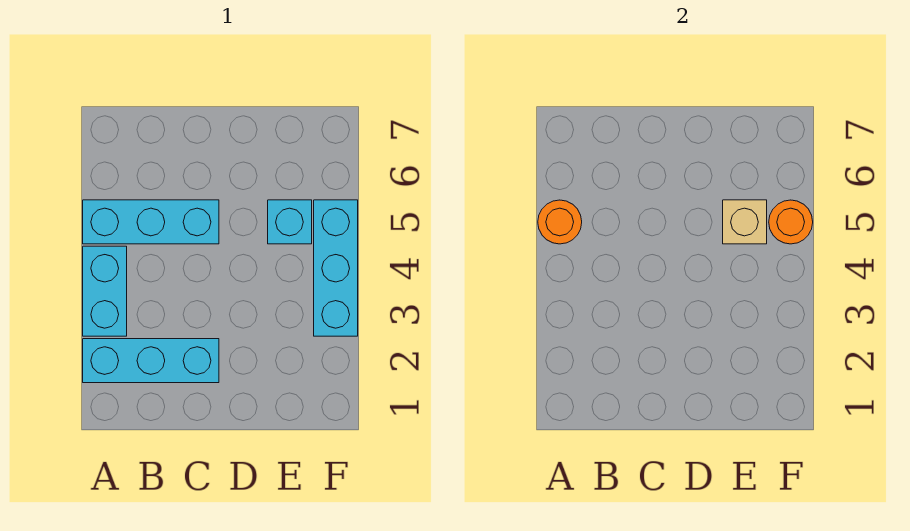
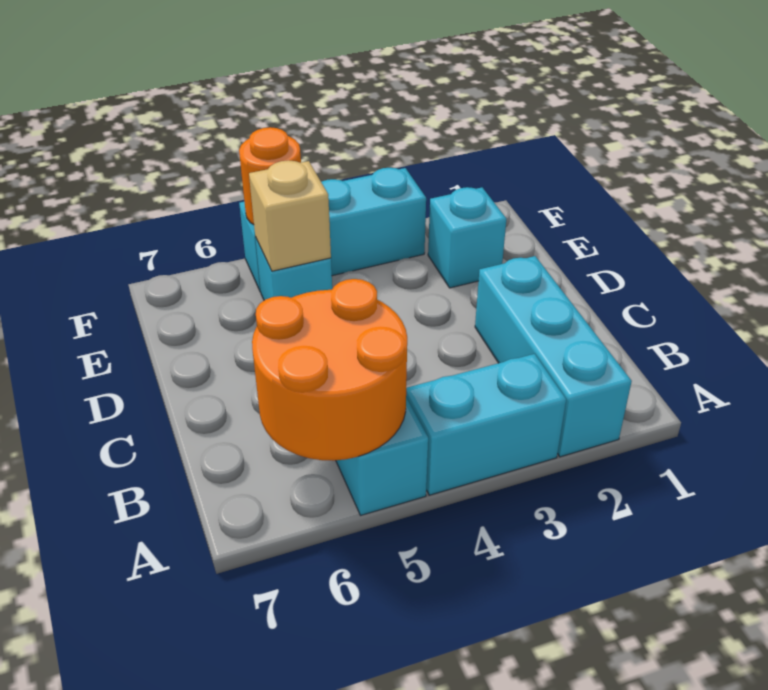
orange 1x1 round brick [538,200,582,244] -> orange 2x2 round brick [252,279,407,461]
none -> cyan 1x1 brick [428,187,506,288]

